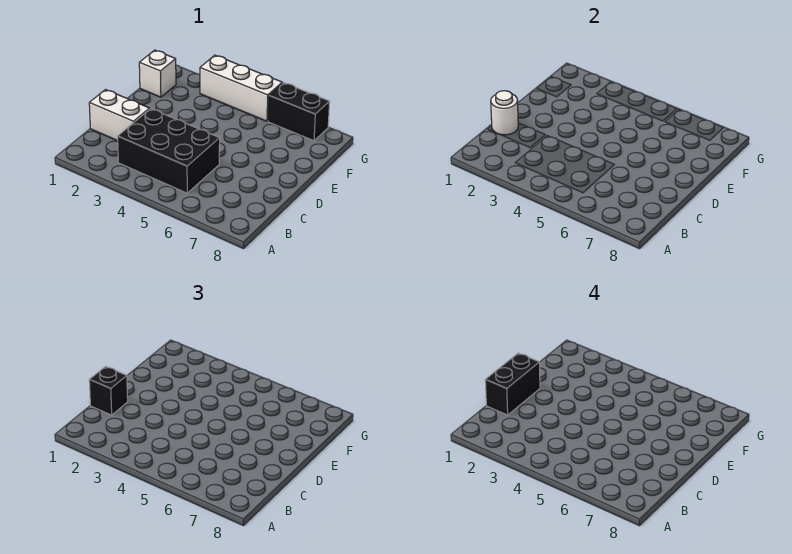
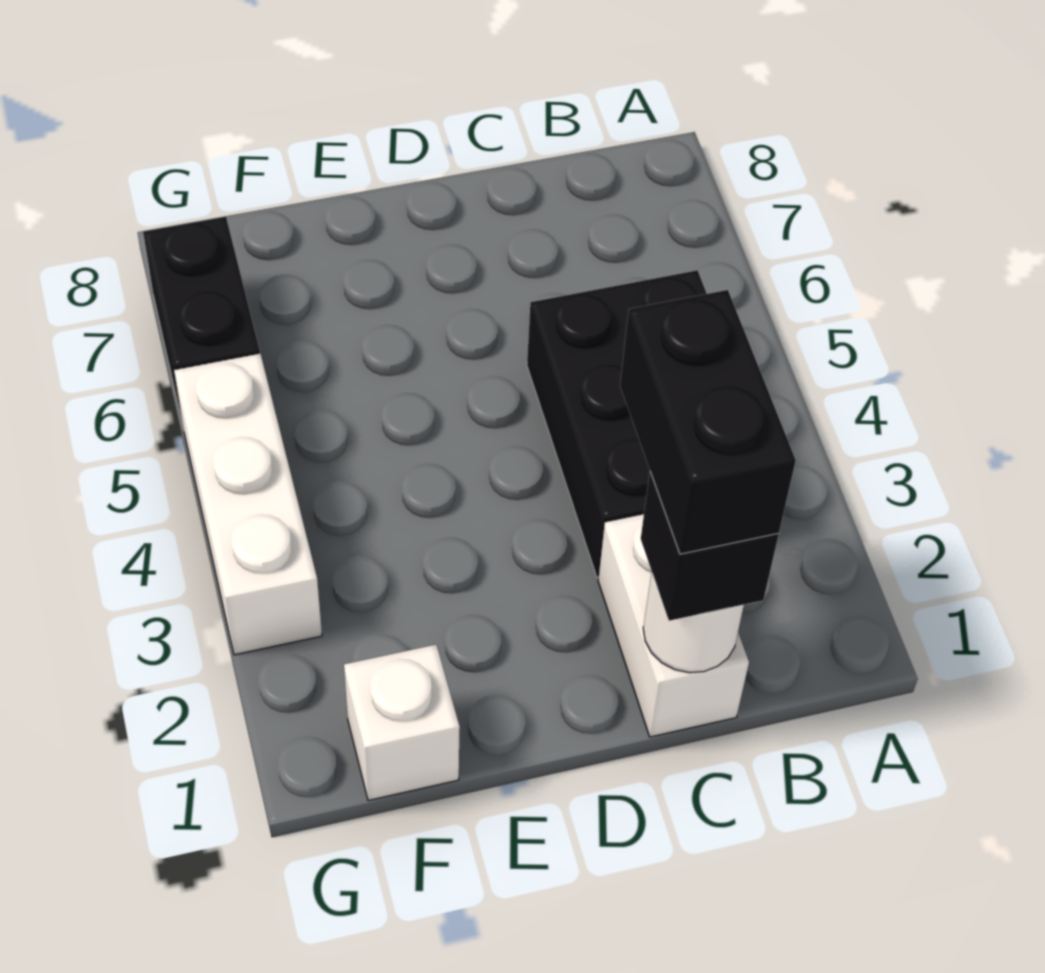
black 1x2 brick [485,353,540,415] -> black 1x2 brick turned to [620,290,796,554]

